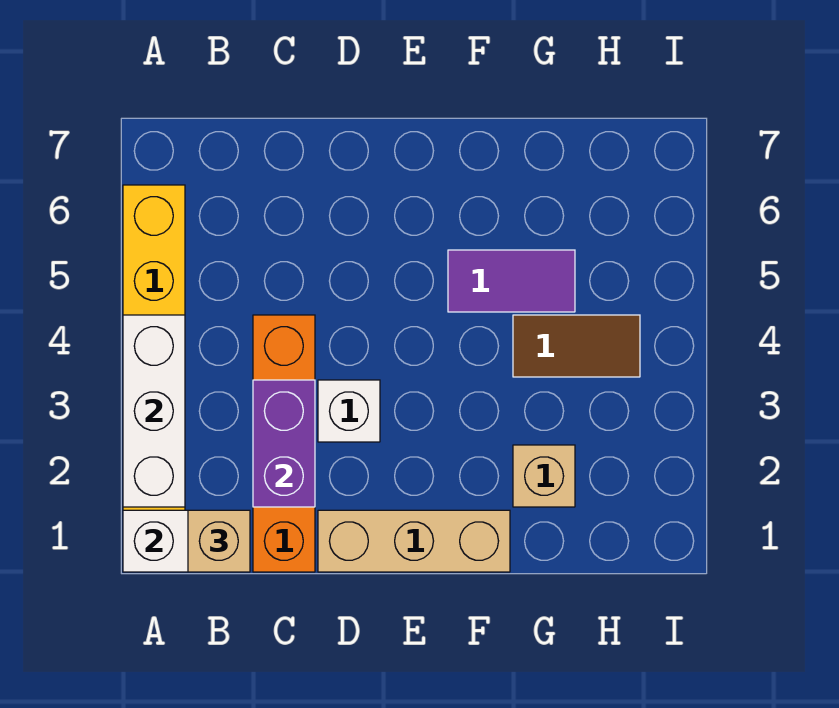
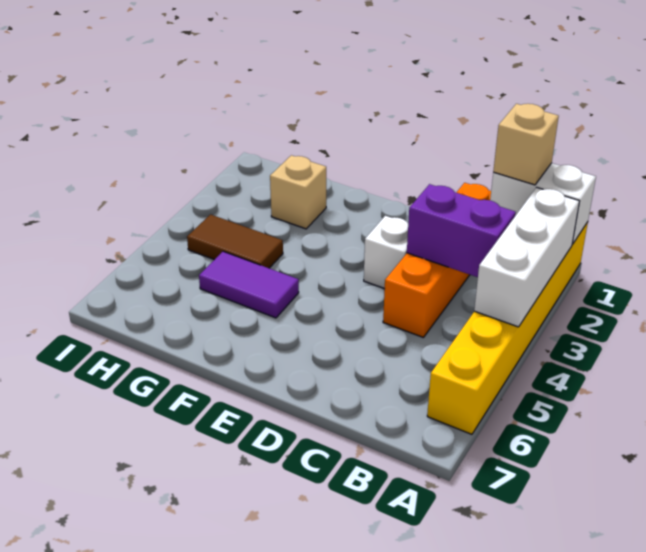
purple 1x2 brick [253,380,315,507] -> purple 1x2 brick turned to [407,184,516,277]
tan 1x3 brick [318,510,510,572] -> none

